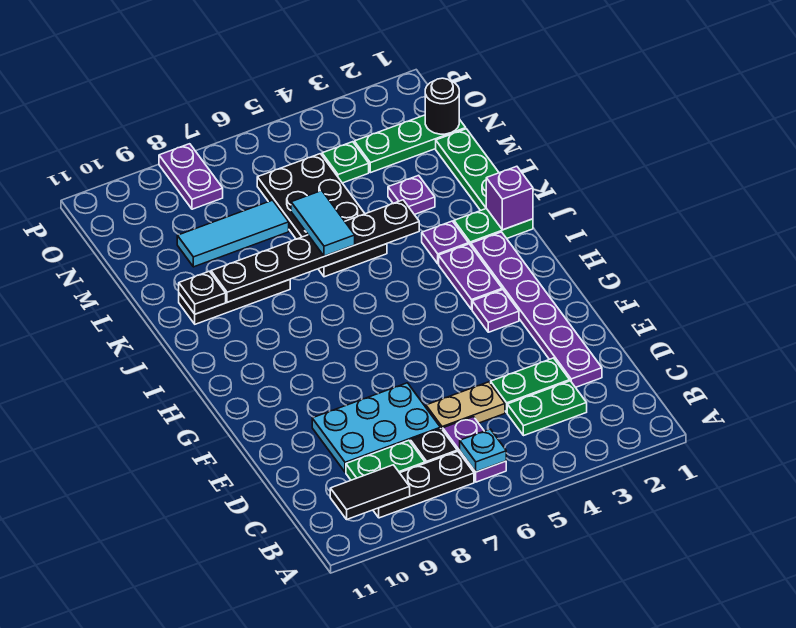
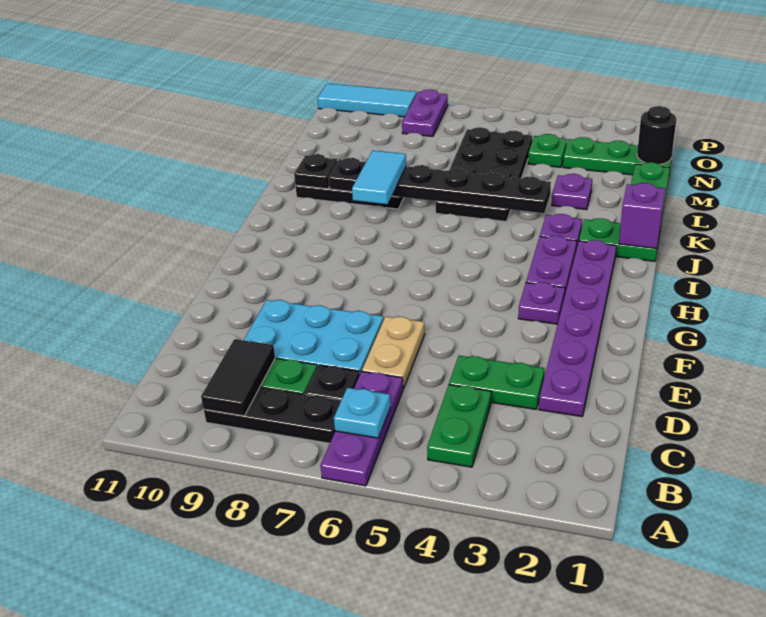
purple 1x2 plate [443,417,506,482] -> purple 1x3 plate [320,371,403,486]
black 1x2 tile [330,465,410,519] -> black 1x2 tile turned to [201,339,275,416]
green 1x2 plate [507,381,587,436] -> green 1x2 plate turned to [427,385,491,467]
tan 1x2 plate [426,382,505,430] -> tan 1x2 plate turned to [362,317,425,389]
cyan 1x2 tile [291,191,355,256] -> cyan 1x2 tile moved to [352,151,406,204]
cyan 1x3 tile [177,200,289,267] -> cyan 1x3 tile moved to [318,84,417,117]

